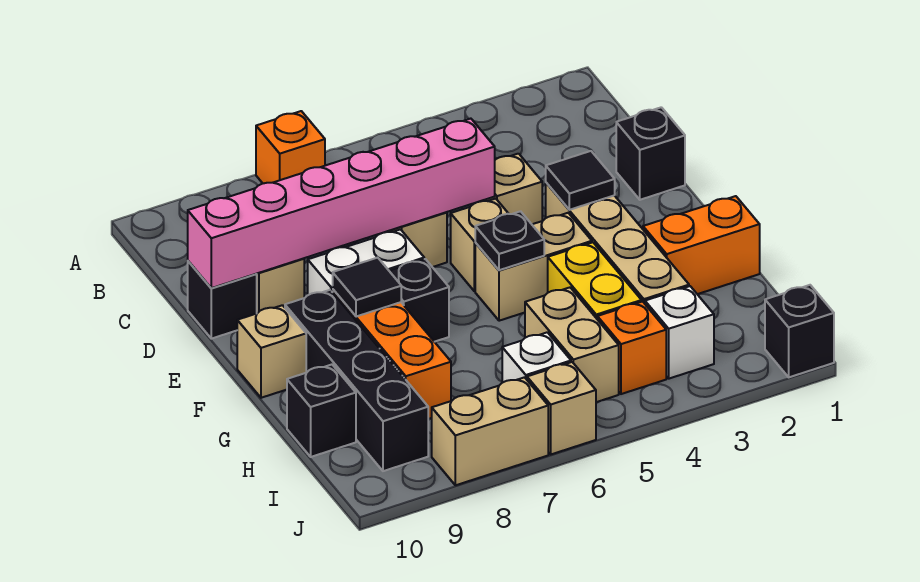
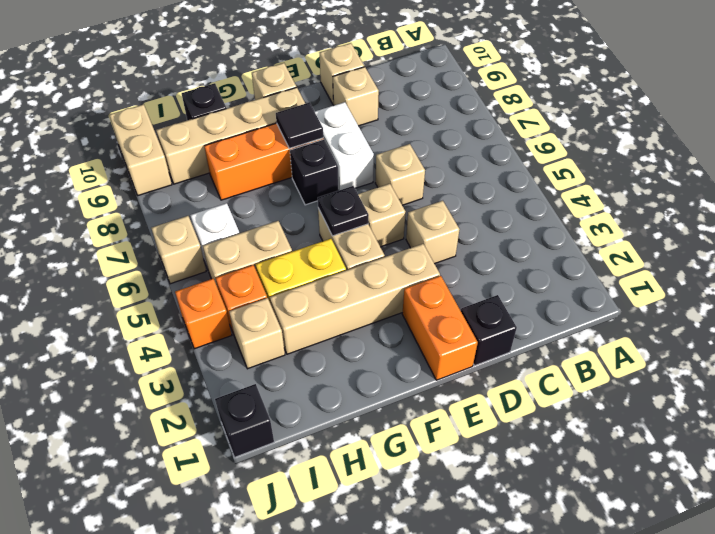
orange 1x1 brick [256,111,325,183] -> orange 1x1 brick moved to [175,279,232,349]
pink 1x6 brick [188,119,495,288] -> none
black 1x1 brick [188,261,257,339] -> tan 1x1 brick [320,43,364,105]
black 1x1 tile [546,151,615,210] -> none
black 1x4 brick [285,290,428,471] -> tan 1x4 brick [156,87,305,184]
orange 1x2 brick [643,196,760,294] -> orange 1x2 brick moved to [402,276,478,380]
white 1x1 brick [645,286,714,379] -> tan 1x1 brick [229,298,285,369]
tan 1x2 brick [432,377,548,485] -> tan 1x2 brick moved to [109,104,172,195]

